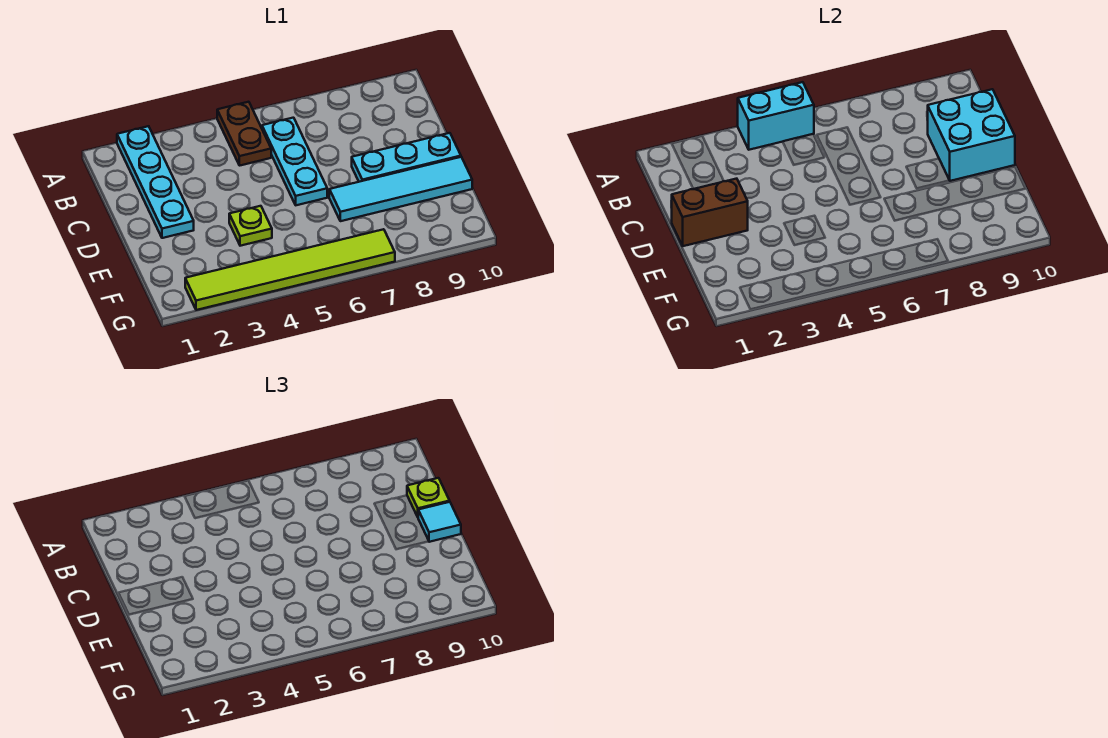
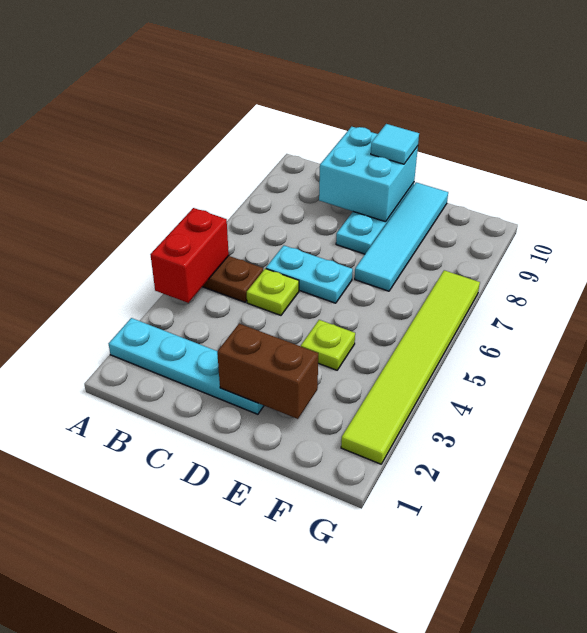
cyan 1x2 brick [738,82,814,150] -> red 1x2 brick [150,208,229,303]
cyan 1x3 plate [262,118,327,205] -> cyan 1x2 plate [266,246,353,303]
lime 1x1 plate [407,478,450,517] -> lime 1x1 plate moved to [247,269,299,315]
brown 1x2 brick [672,179,748,246] -> brown 1x2 brick turned to [217,324,318,419]

